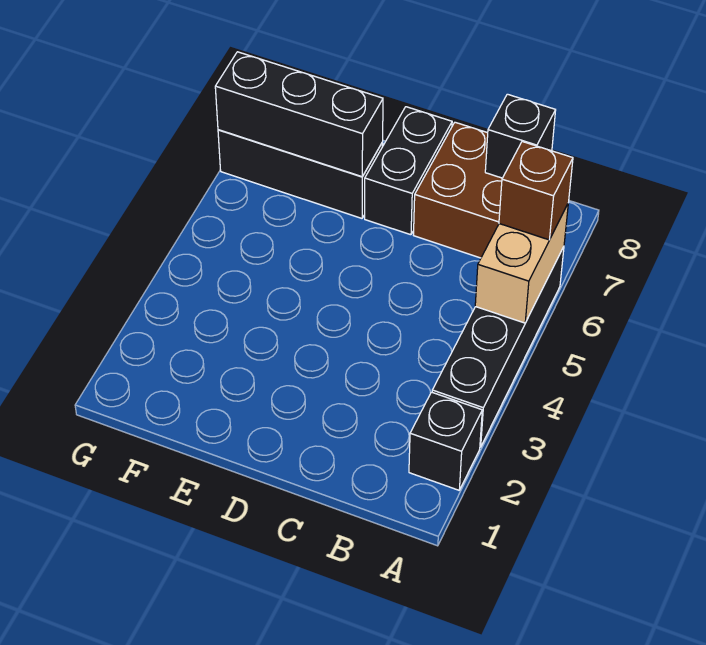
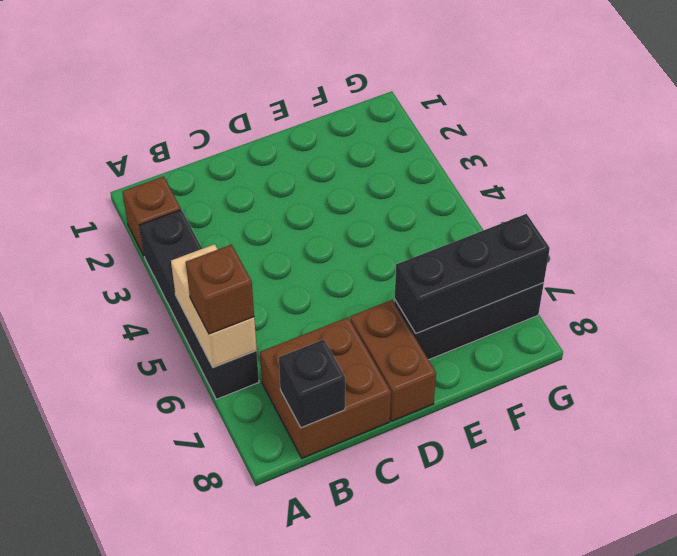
black 1x1 brick [409,392,482,490] -> brown 1x1 brick [122,176,181,255]
black 1x2 brick [365,107,452,235] -> brown 1x2 brick [350,300,436,421]

